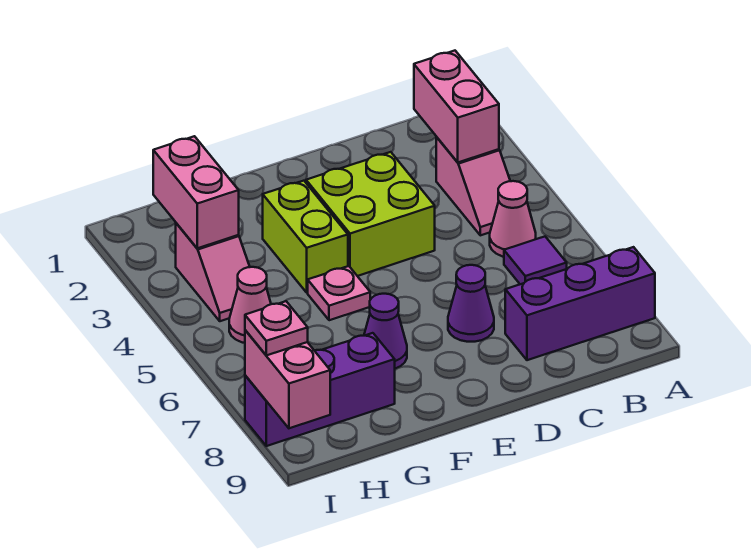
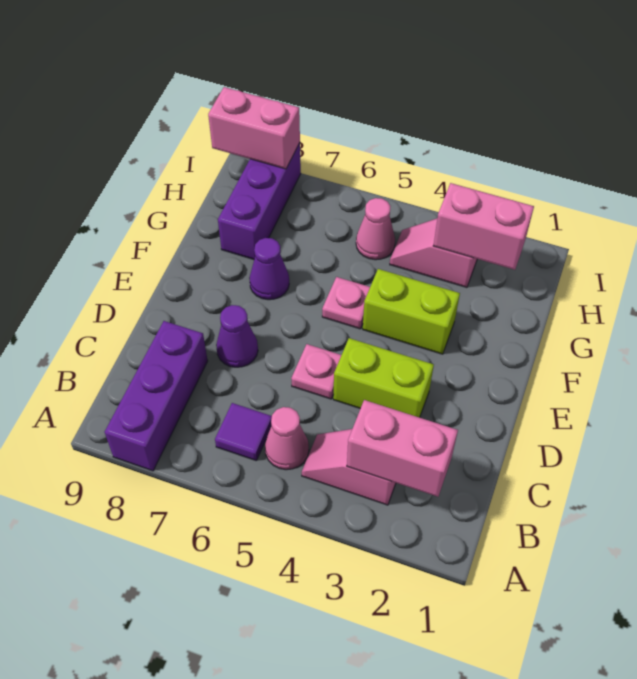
lime 2x2 brick [306,152,435,276] -> lime 1x2 brick [333,338,434,418]
pink 1x1 plate [245,301,308,355] -> pink 1x1 plate moved to [291,344,341,399]

